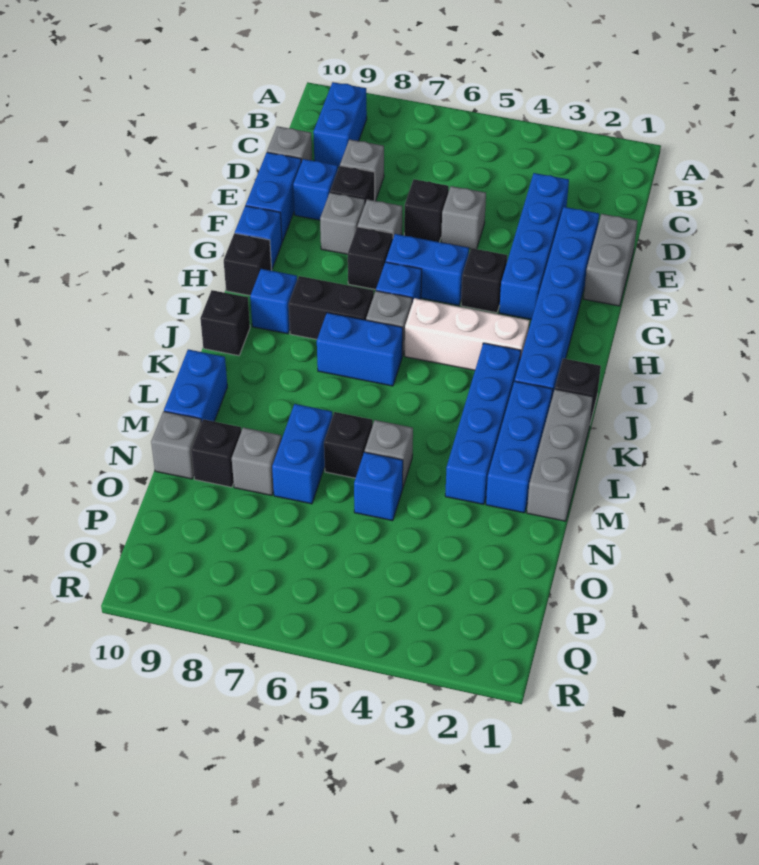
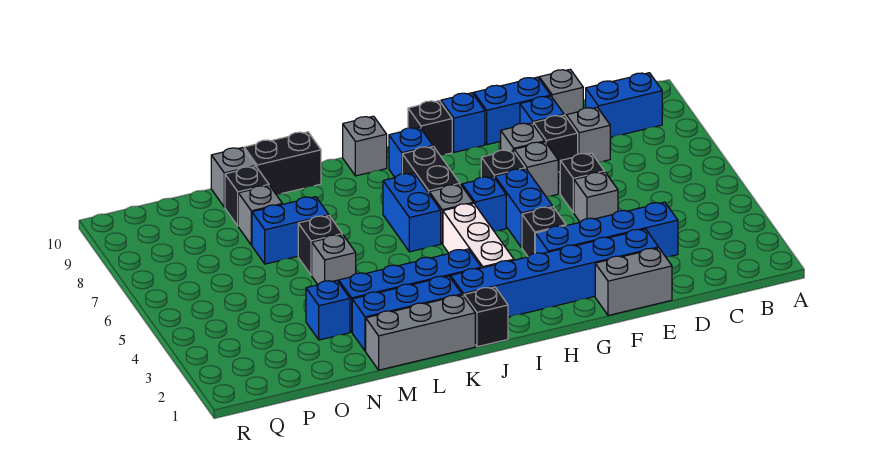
black 1x1 brick [200,290,250,356] -> grey 1x1 brick [343,116,387,176]
blue 1x2 brick [164,349,227,423] -> black 1x2 brick [244,132,321,194]
blue 1x1 brick [354,452,403,521] -> blue 1x1 brick moved to [306,280,350,340]

